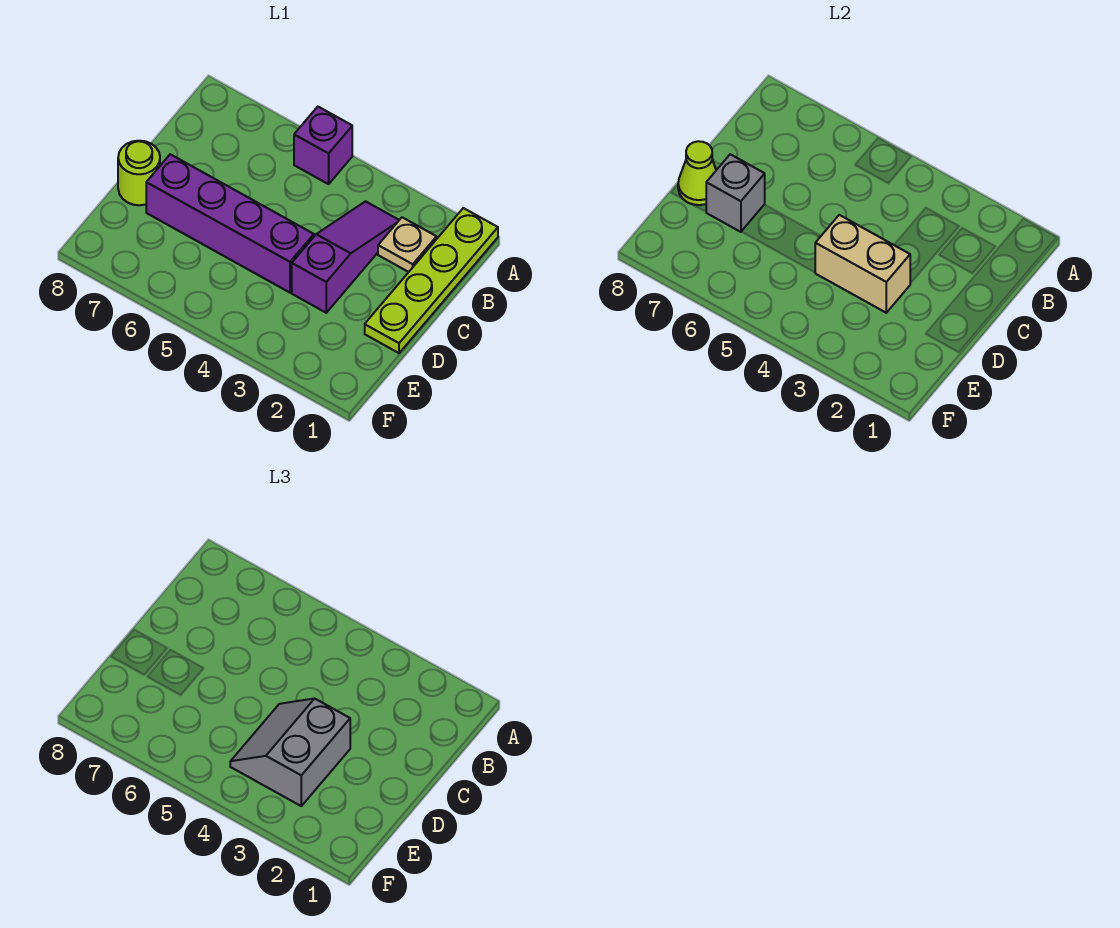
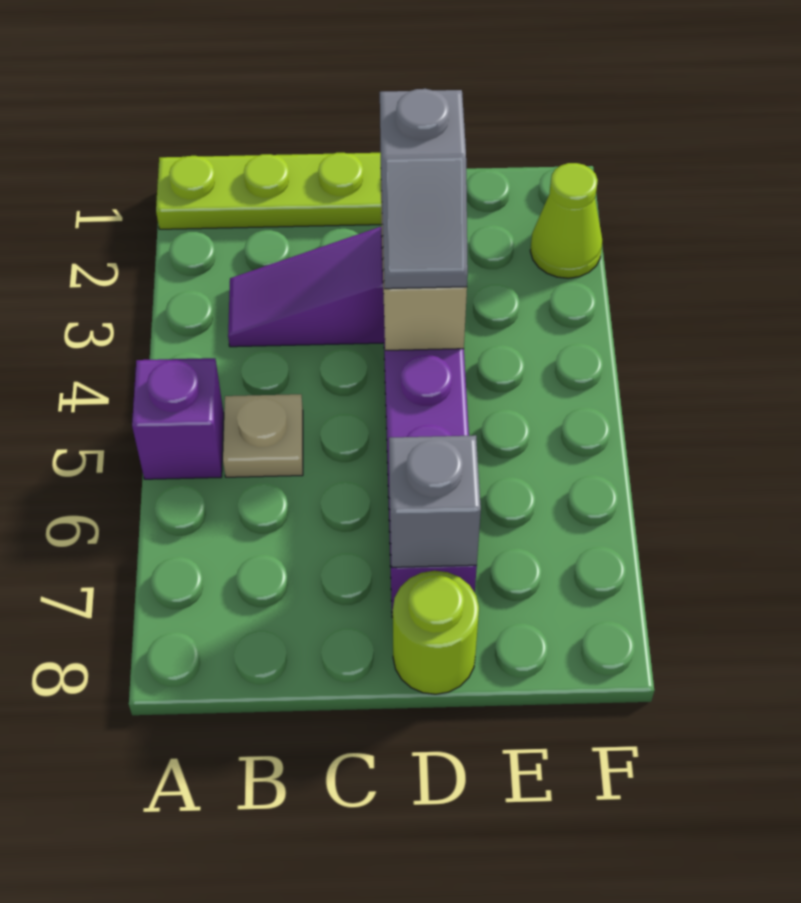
tan 1x1 plate [378,217,437,272] -> tan 1x1 plate moved to [223,394,303,477]
grey 2x2 slope [230,699,350,806] -> grey 1x2 slope [380,89,468,289]
lime 1x1 cone [678,141,716,205] -> lime 1x1 cone moved to [530,163,602,278]

